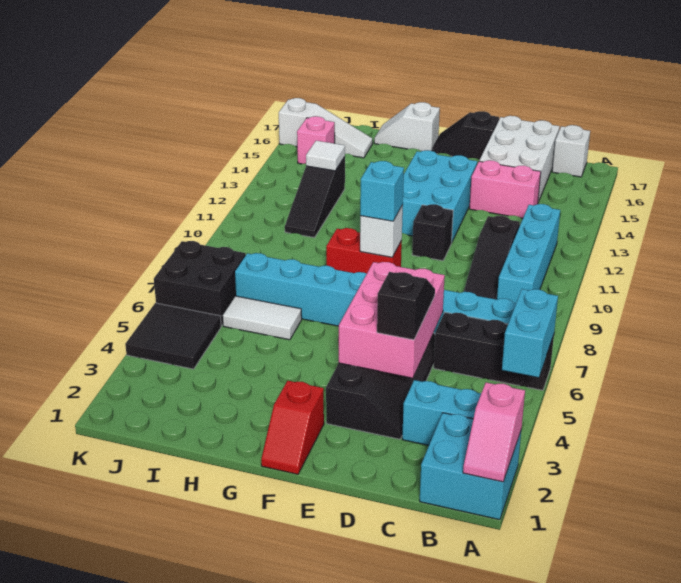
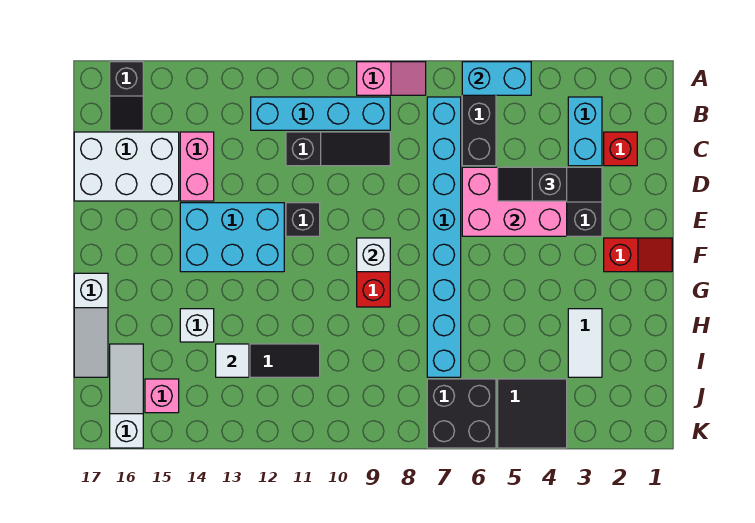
cyan 2x2 brick [420,413,521,520] -> none
pink 1x2 slope [463,382,525,482] -> pink 1x2 slope moved to [357,62,426,95]
white 1x1 brick [552,125,590,177] -> white 1x1 brick moved to [180,309,214,342]
none -> red 1x1 brick [604,132,637,166]
black 1x2 slope [432,111,499,160] -> black 1x2 slope moved to [110,62,143,130]
cyan 1x1 brick [360,161,404,221] -> none
white 1x2 slope [374,102,440,151] -> white 1x3 slope [74,273,108,377]
white 1x2 tile [223,296,302,340] -> white 1x2 tile moved to [568,309,602,377]

